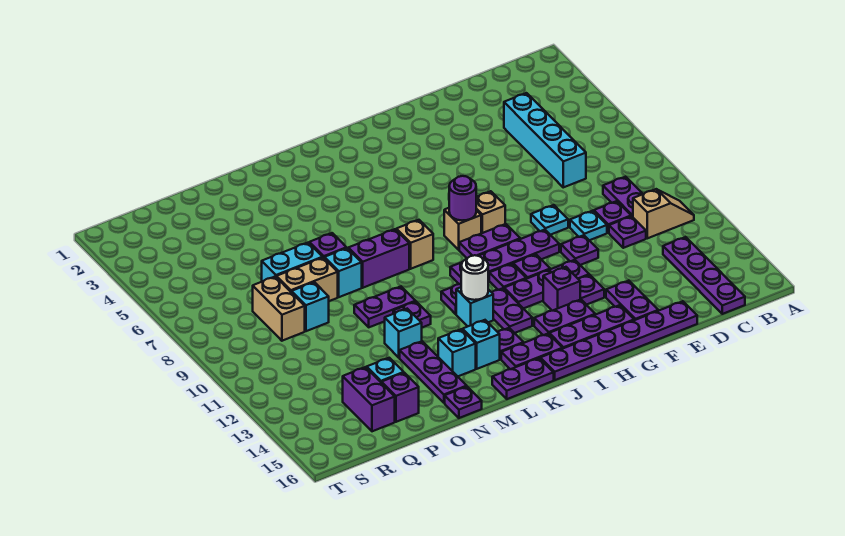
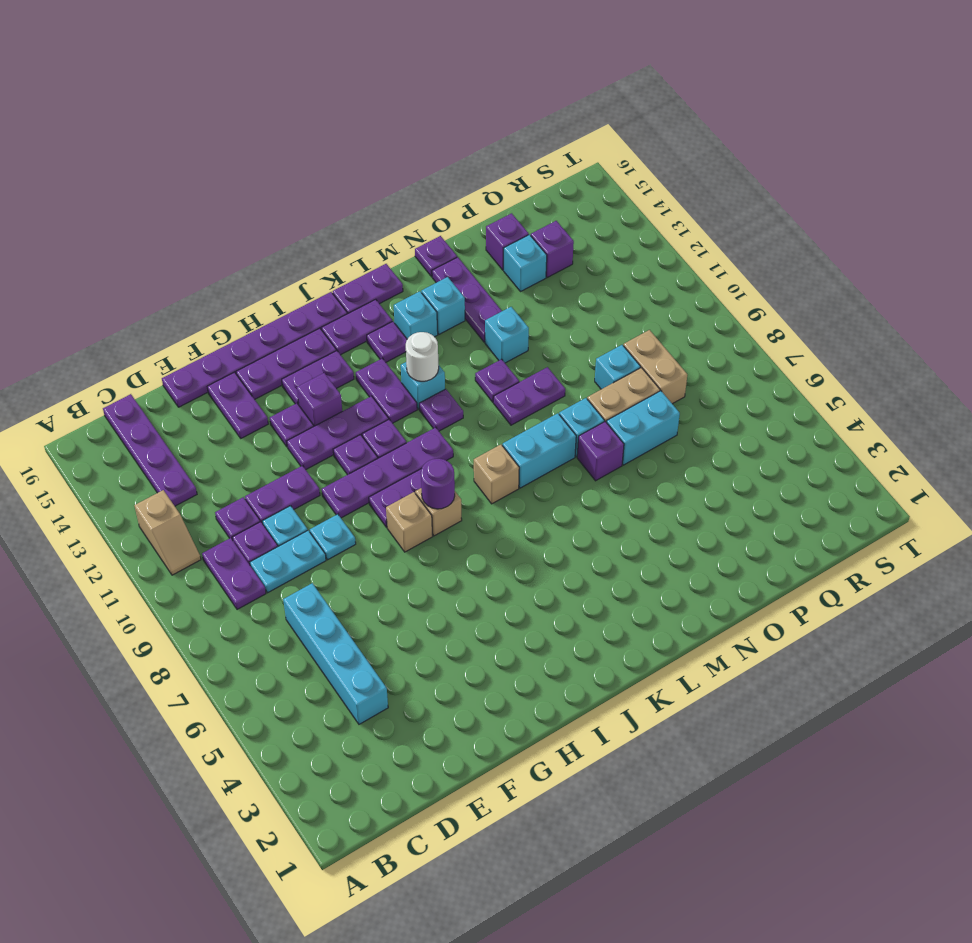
tan 1x2 slope [633,189,694,238] -> tan 1x2 slope turned to [134,490,201,575]
none -> cyan 1x2 plate [250,531,326,593]
purple 1x1 plate [561,235,598,265] -> purple 1x2 plate [245,466,320,524]
purple 1x2 brick [348,229,409,288] -> cyan 1x2 brick [502,413,576,488]
purple 1x2 brick [343,367,395,431] -> purple 1x1 brick [531,221,574,277]

